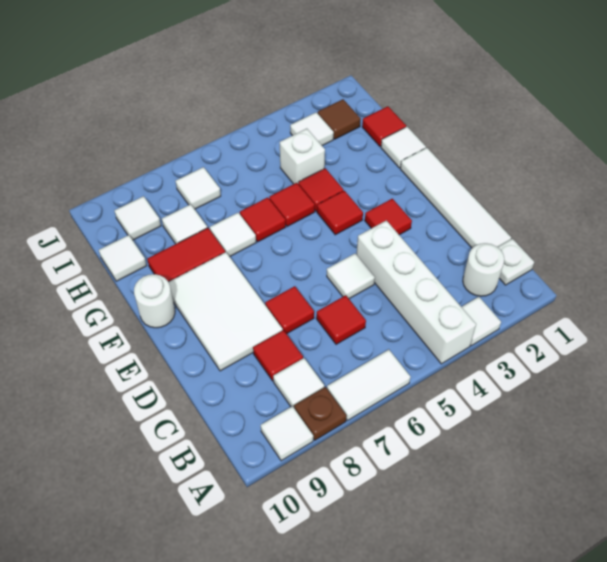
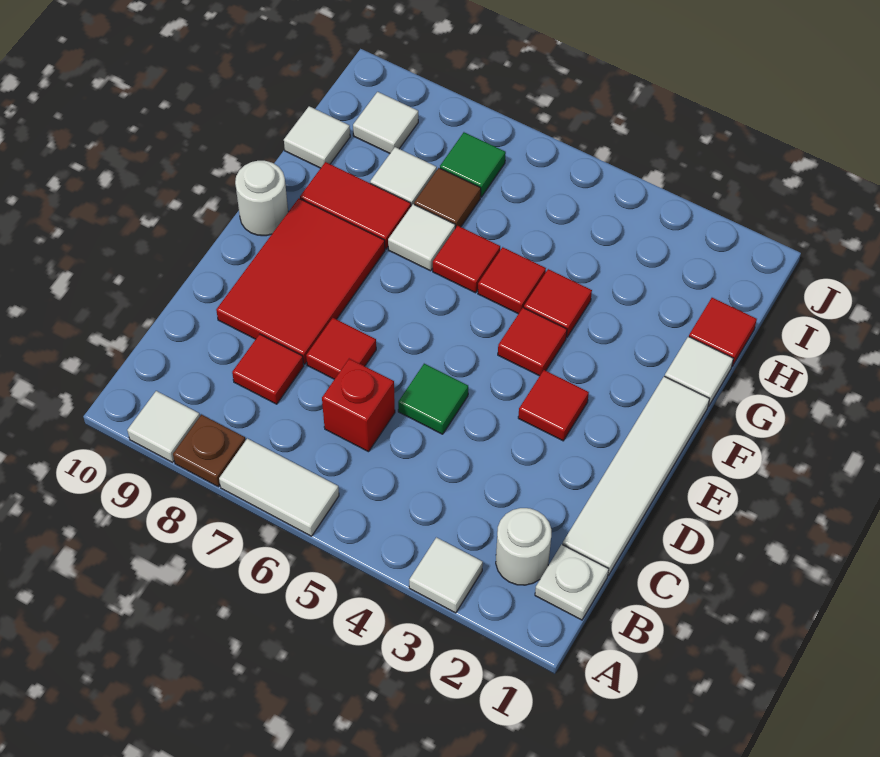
white 1x4 brick [356,220,476,364] -> none
white 1x1 tile [273,358,324,407] -> none
red 1x1 tile [316,295,366,344] -> red 1x1 brick [322,359,395,452]
white 1x1 tile [327,254,375,299] -> green 1x1 tile [398,364,468,434]
white 2x3 tile [169,252,283,371] -> red 2x3 tile [216,198,385,364]
white 1x1 brick [280,129,325,184] -> none
brown 1x1 tile [318,99,361,139] -> brown 1x1 tile moved to [414,168,481,228]
white 1x1 tile [290,112,334,146] -> none
white 1x1 tile [176,167,221,209] -> green 1x1 tile [440,132,506,197]

